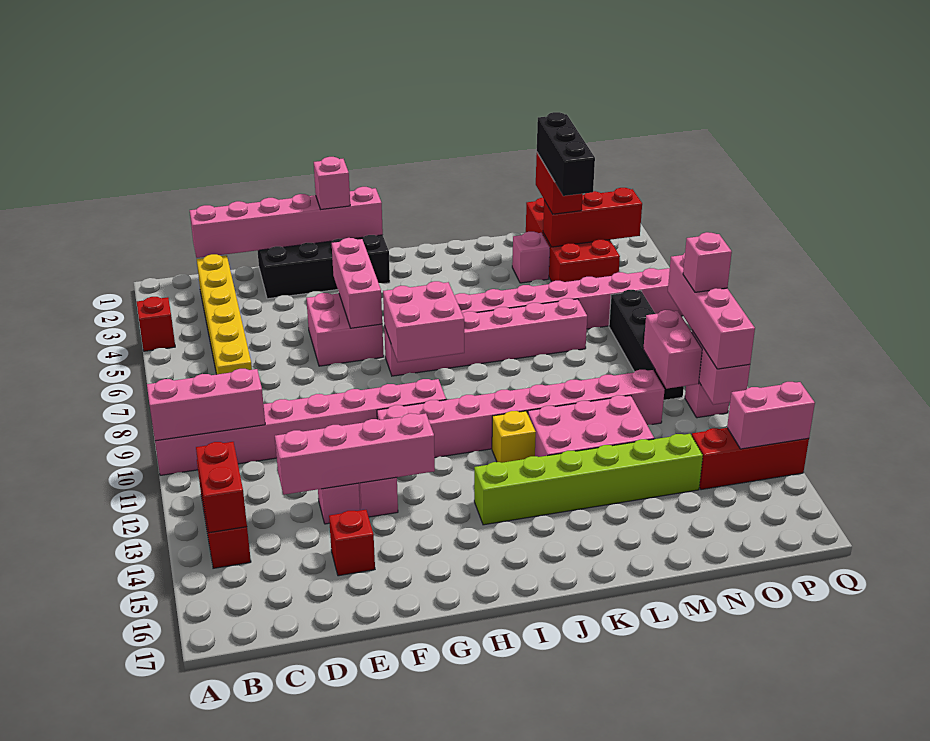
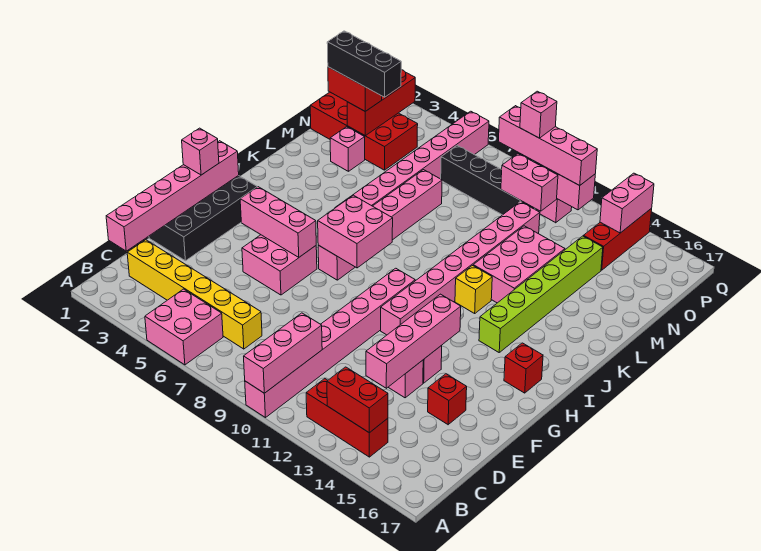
red 1x1 brick [137,297,175,351] -> red 1x1 brick moved to [504,343,543,393]
none -> pink 2x2 brick [145,289,223,365]

